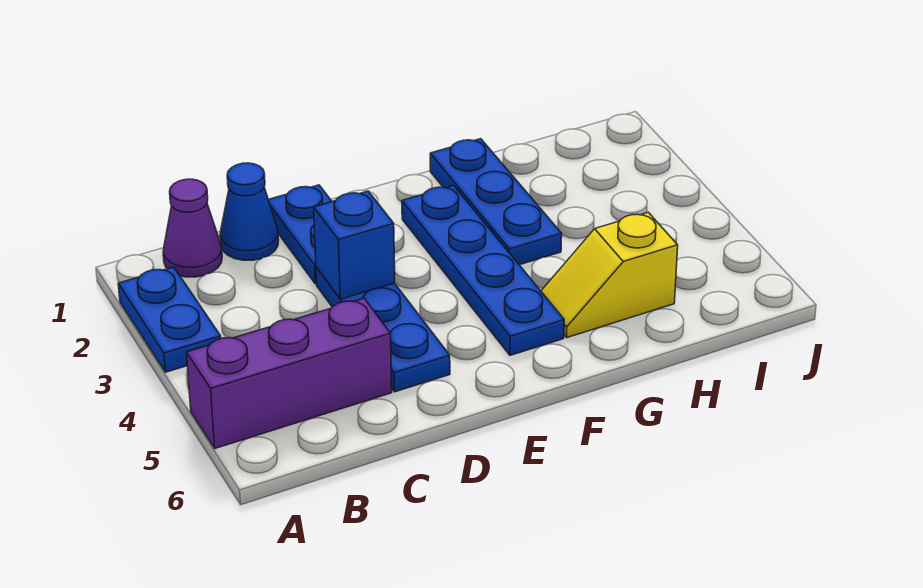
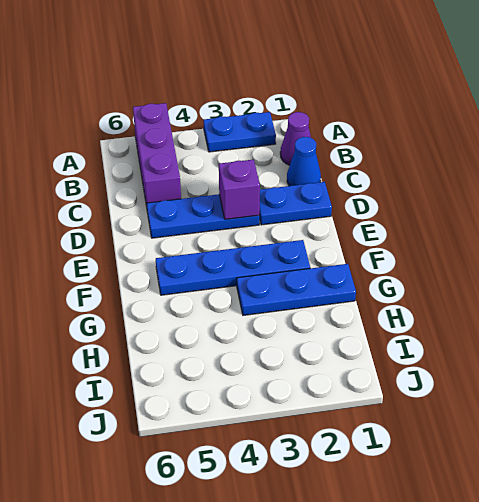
blue 1x1 brick [314,191,395,299] -> purple 1x1 brick [219,160,260,219]
yellow 1x2 slope [541,212,678,338] -> none

